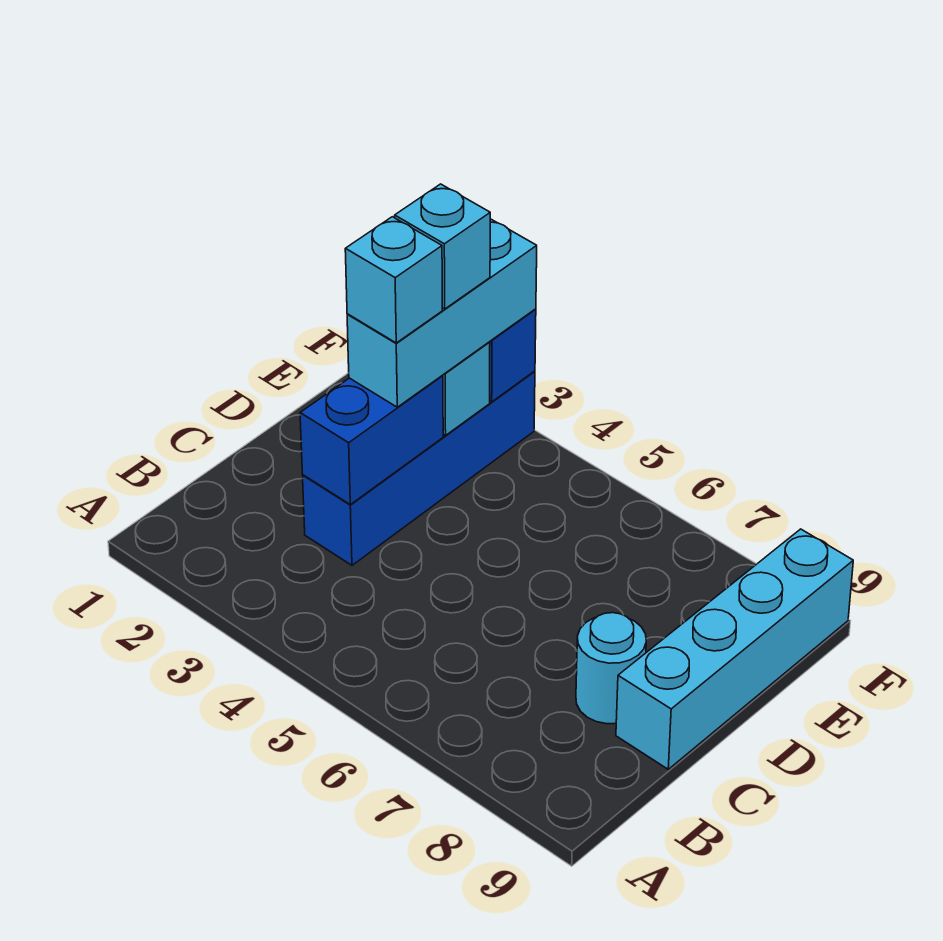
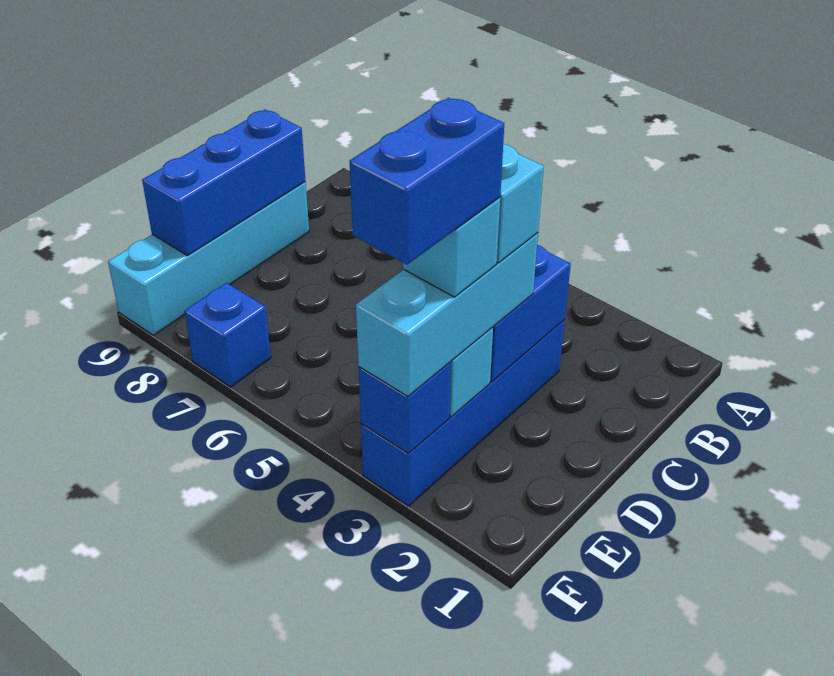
cyan 1x1 round brick [576,613,646,724] -> none
none -> blue 1x3 brick [142,110,306,256]
none -> blue 1x2 brick [350,98,504,265]
none -> blue 1x1 brick [185,283,271,387]

